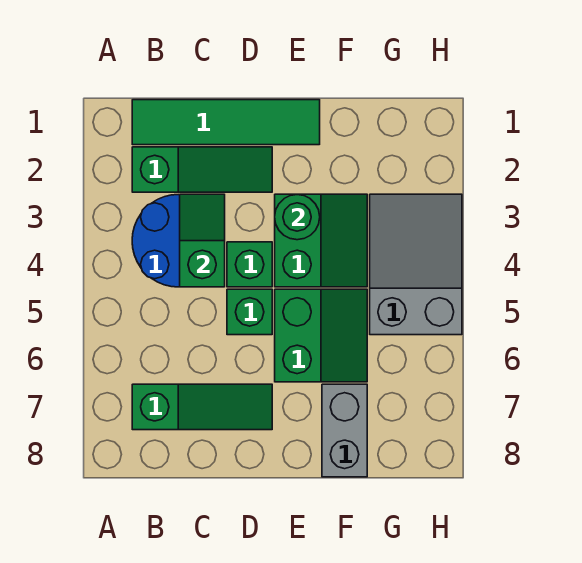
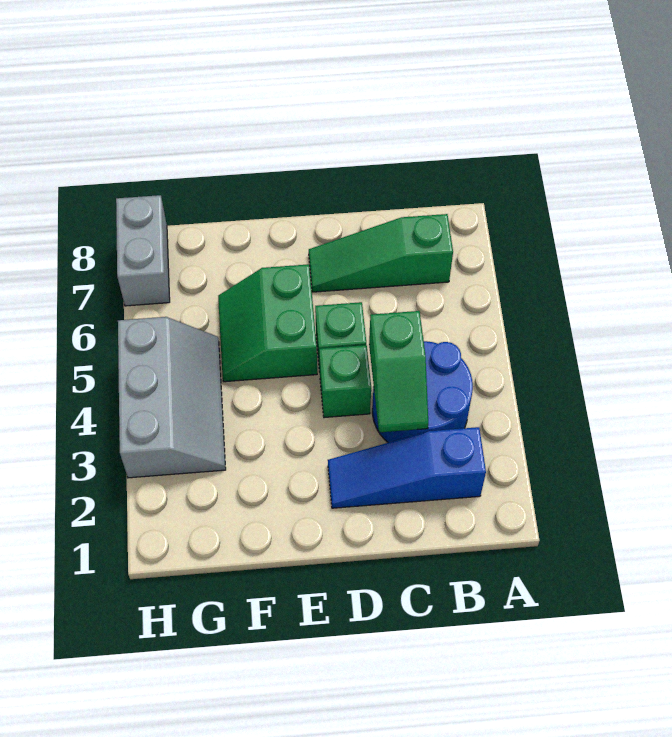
green 1x4 tile [132,100,320,145] -> none
green 1x3 slope [132,147,272,192] -> blue 1x3 slope [328,427,486,508]
green 2x2 slope [275,194,367,287] -> none
green 1x1 round brick [275,194,320,240] -> none
grey 1x2 brick [322,384,367,477] -> grey 1x2 brick moved to [116,195,170,306]
grey 2x3 slope [370,194,462,335] -> grey 2x3 slope turned to [118,317,226,478]

